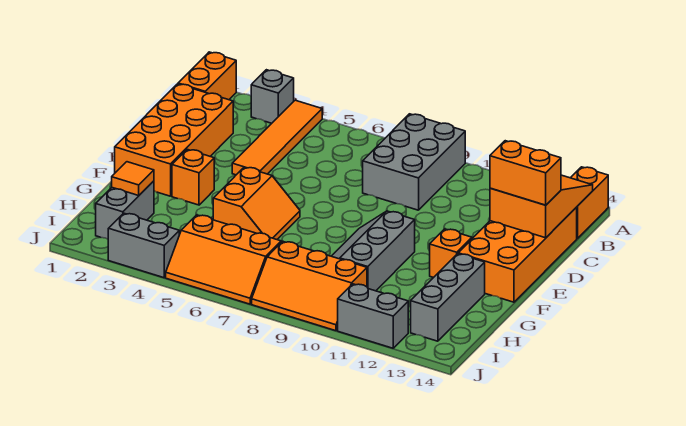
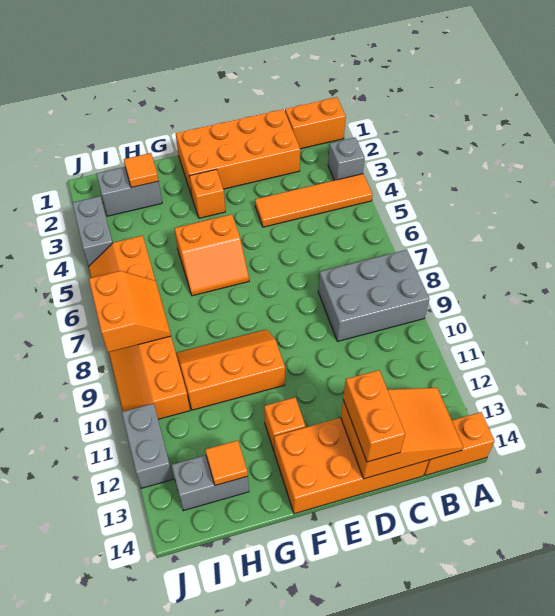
grey 2x3 slope [332,211,415,291] -> orange 2x3 slope [176,329,285,410]
grey 1x3 brick [411,254,485,341] -> grey 1x2 brick [172,455,249,511]
none -> orange 1x1 tile [205,440,248,485]
none -> orange 2x2 slope [89,271,171,352]

